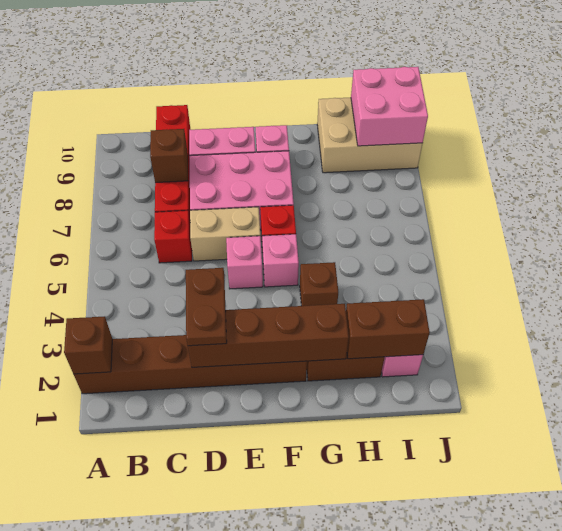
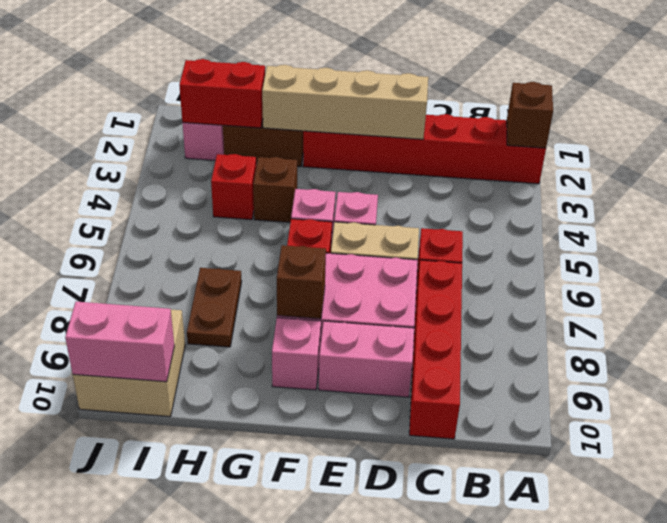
brown 1x6 brick [74,335,307,394] -> red 1x6 brick [303,114,546,184]
brown 1x1 brick [150,129,188,183] -> brown 1x1 brick moved to [277,245,326,319]
brown 1x4 brick [188,304,349,367] -> tan 1x4 brick [262,65,428,139]
brown 1x2 plate [186,268,227,346] -> brown 1x2 plate moved to [187,268,242,347]
brown 1x2 brick [346,299,430,359] -> red 1x2 brick [179,59,265,128]
none -> red 1x1 brick [211,154,256,220]
tan 2x3 brick [317,97,423,173] -> tan 2x2 brick [73,309,185,417]
pink 2x2 brick [351,67,428,146] -> pink 1x2 brick [65,302,174,382]

